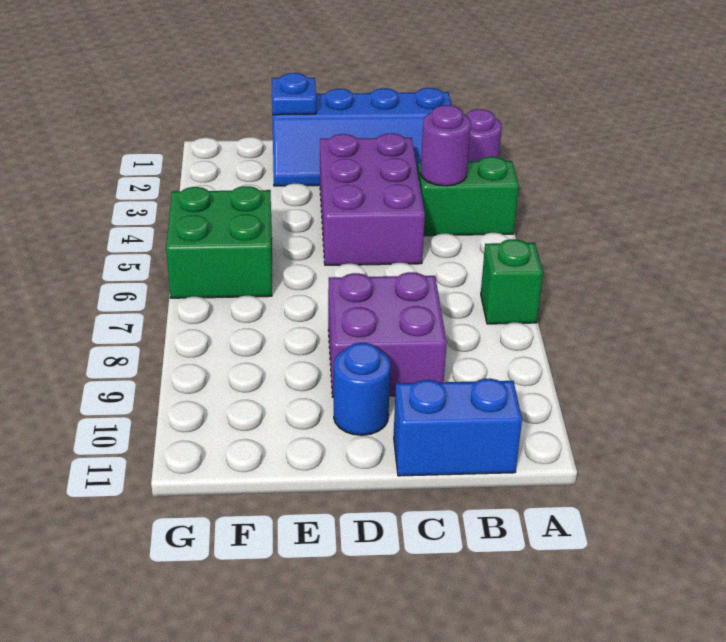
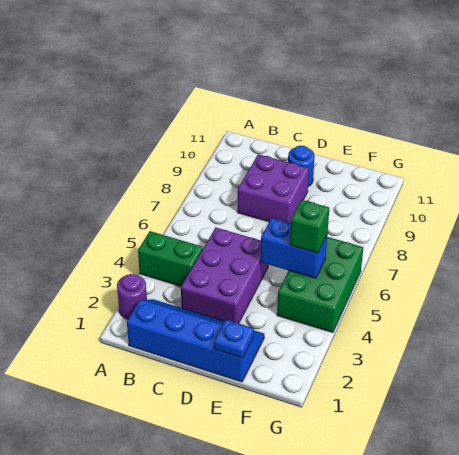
green 1x1 brick [481,239,543,324] -> green 1x1 brick moved to [290,200,329,253]
purple 1x1 round brick [420,105,471,186] -> none
blue 1x2 brick [394,378,522,476] -> blue 1x2 brick moved to [260,218,327,278]
green 2x2 brick [166,186,272,298] -> green 2x3 brick [277,237,363,333]

